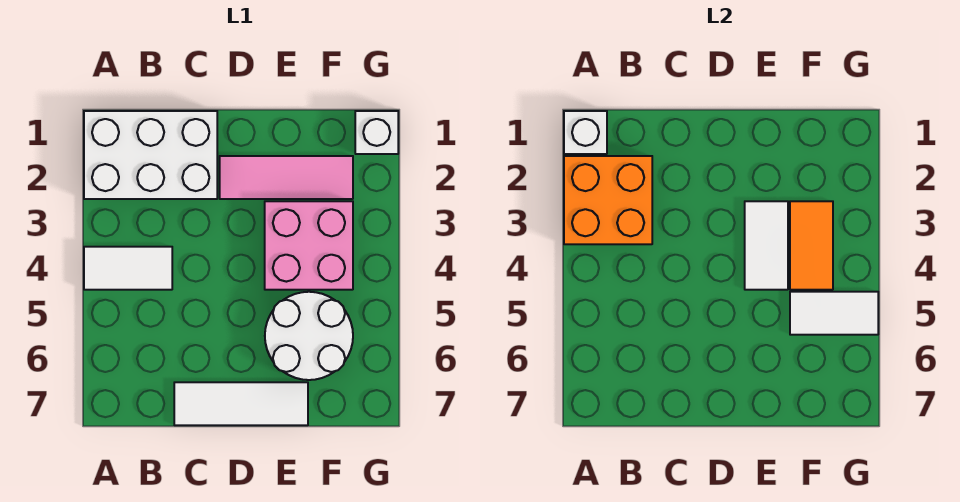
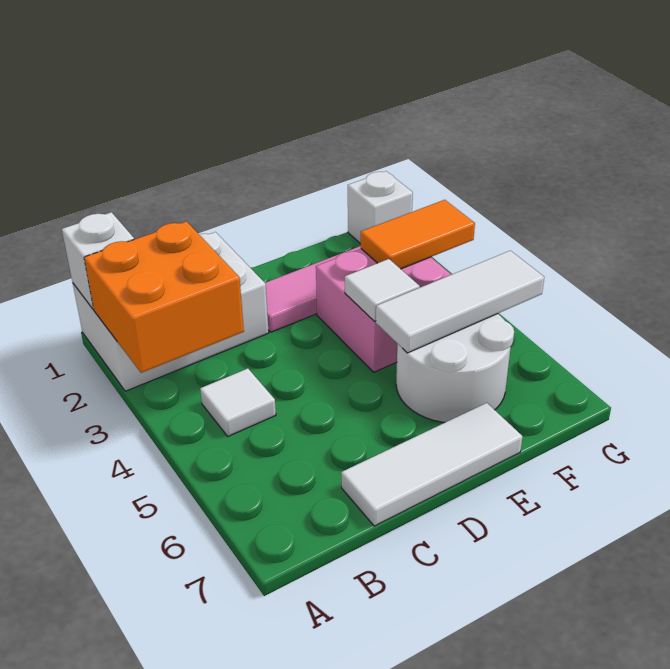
white 1x2 tile [84,247,172,290] -> white 1x1 tile [200,369,276,436]
white 1x2 tile [745,201,788,290] -> white 1x1 tile [345,259,420,321]
orange 1x2 tile [790,201,833,290] -> orange 1x2 tile turned to [361,200,475,269]
white 1x2 tile [790,292,878,335] -> white 1x3 tile [376,251,544,353]

